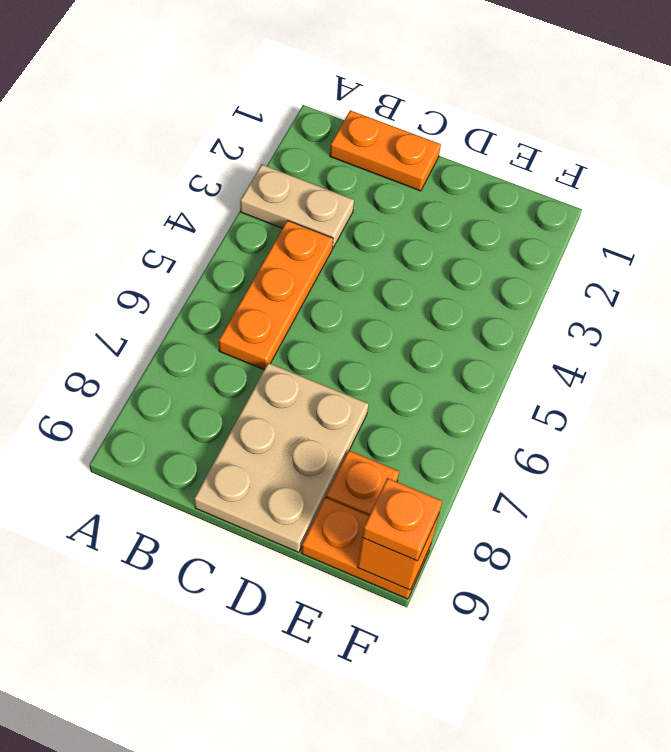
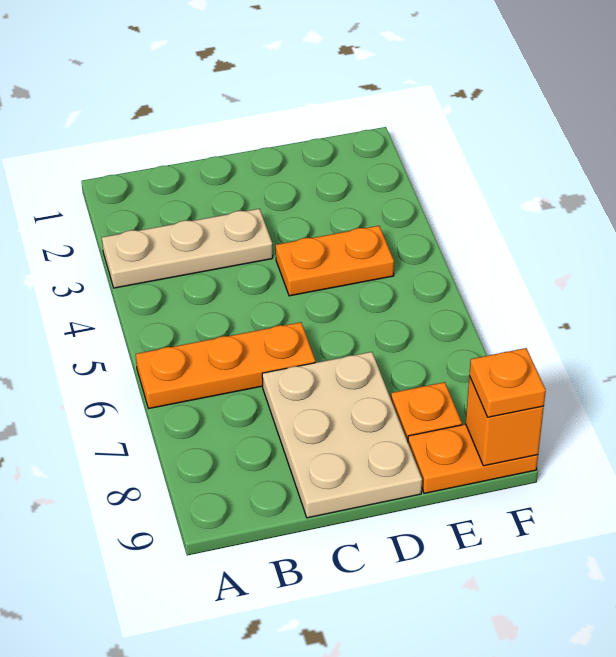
tan 1x2 plate [240,165,354,248] -> tan 1x3 plate [102,209,273,288]
orange 1x2 plate [330,110,441,191] -> orange 1x2 plate moved to [276,226,394,296]
orange 1x3 plate [219,220,333,369] -> orange 1x3 plate turned to [136,322,315,408]

